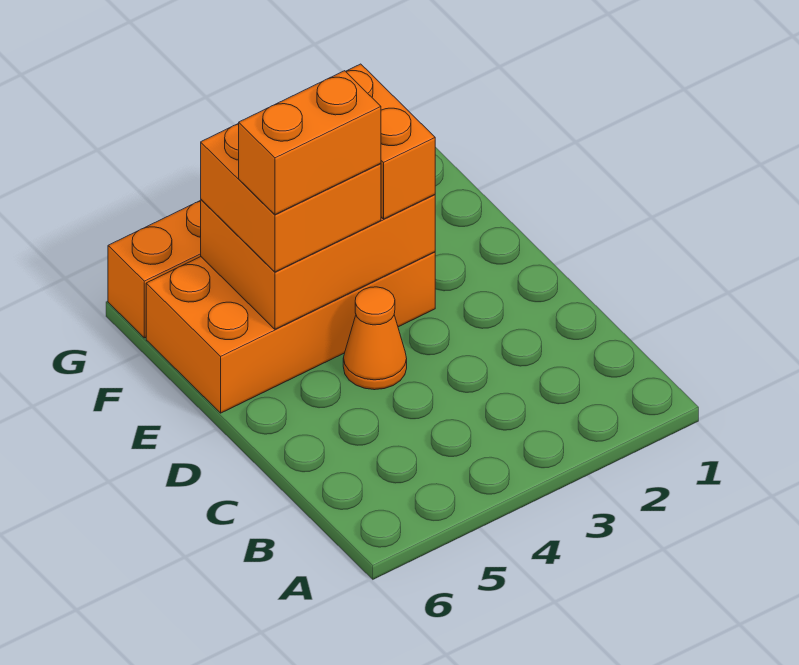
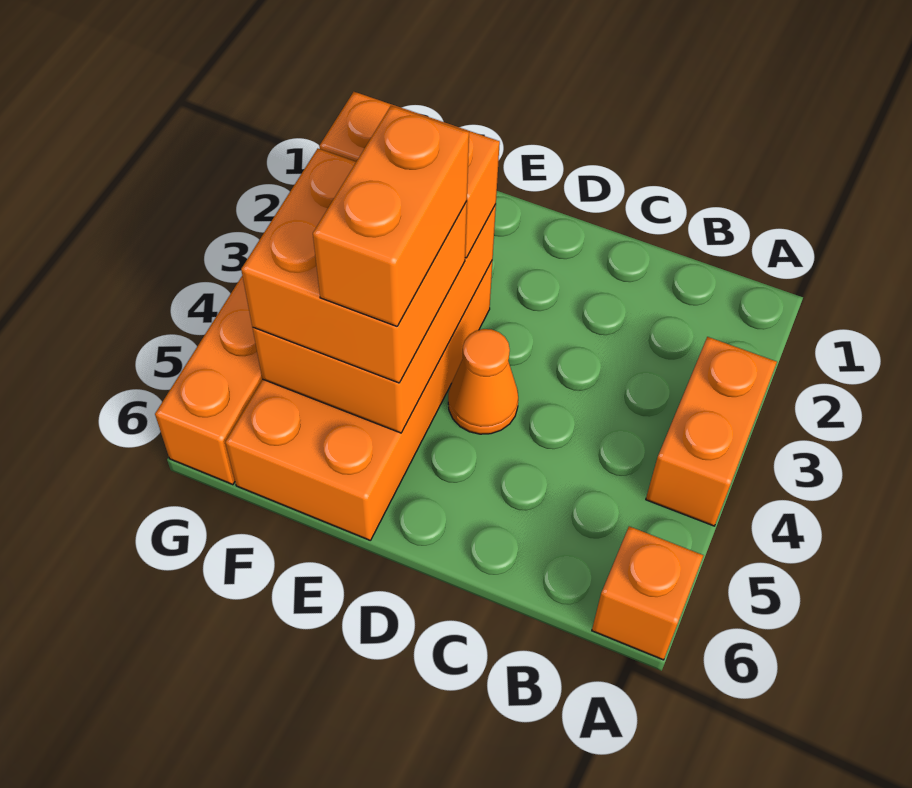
none -> orange 1x2 brick [646,337,777,526]
none -> orange 1x1 brick [592,526,703,660]

